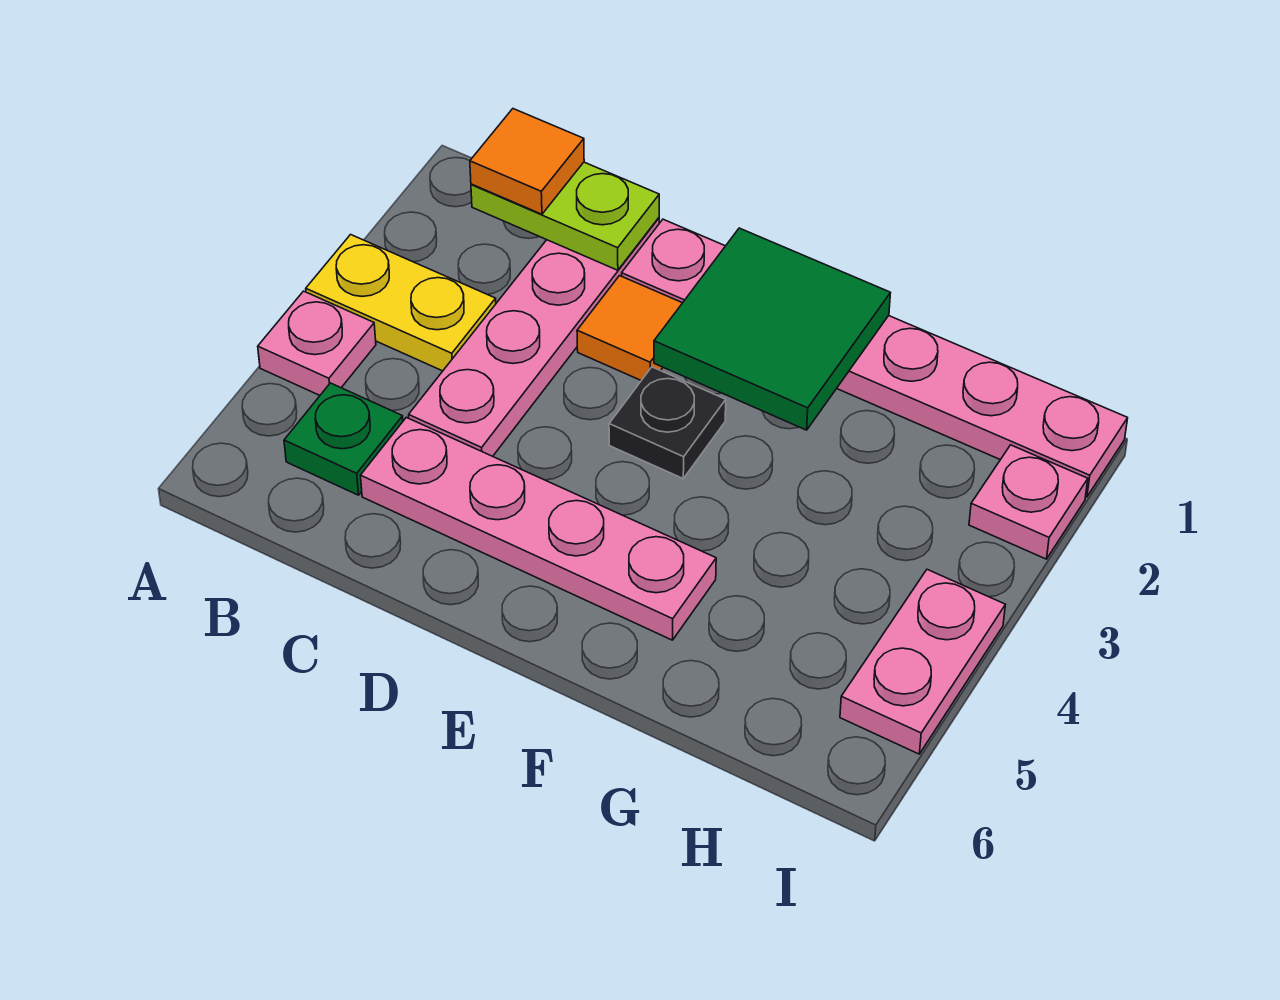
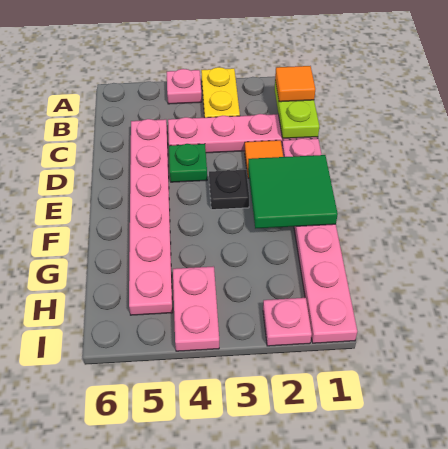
green 1x1 plate [284,383,403,495] -> green 1x1 plate moved to [169,144,207,182]
pink 1x4 plate [361,417,716,640] -> pink 1x6 plate [129,119,173,315]
pink 1x2 plate [840,569,1005,754] -> pink 1x2 plate turned to [173,266,219,351]

